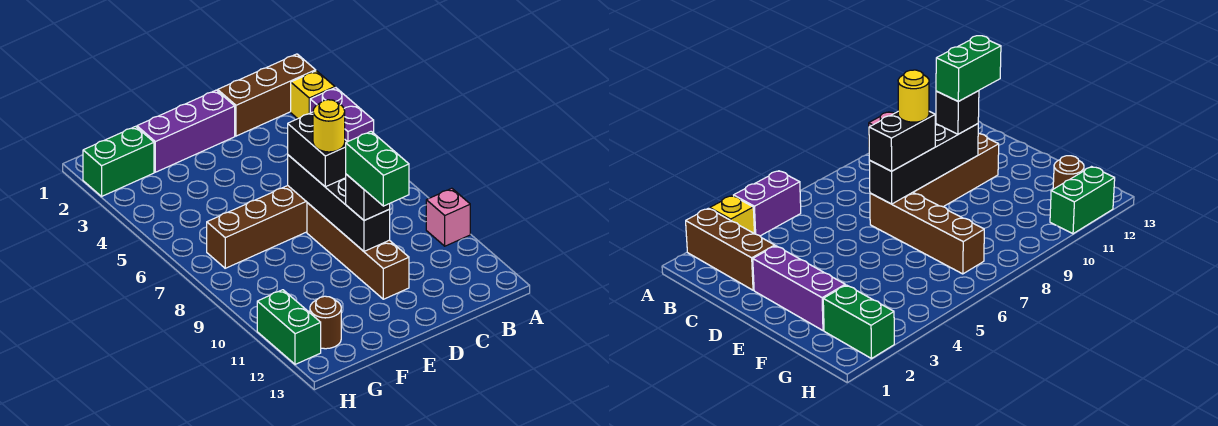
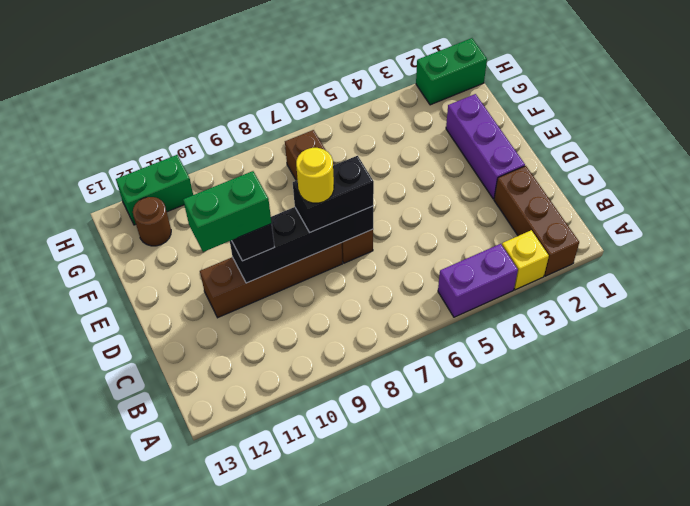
pink 1x1 brick [426,188,470,246] -> none
green 1x2 brick [83,126,154,196] -> green 1x2 brick turned to [416,38,487,105]

